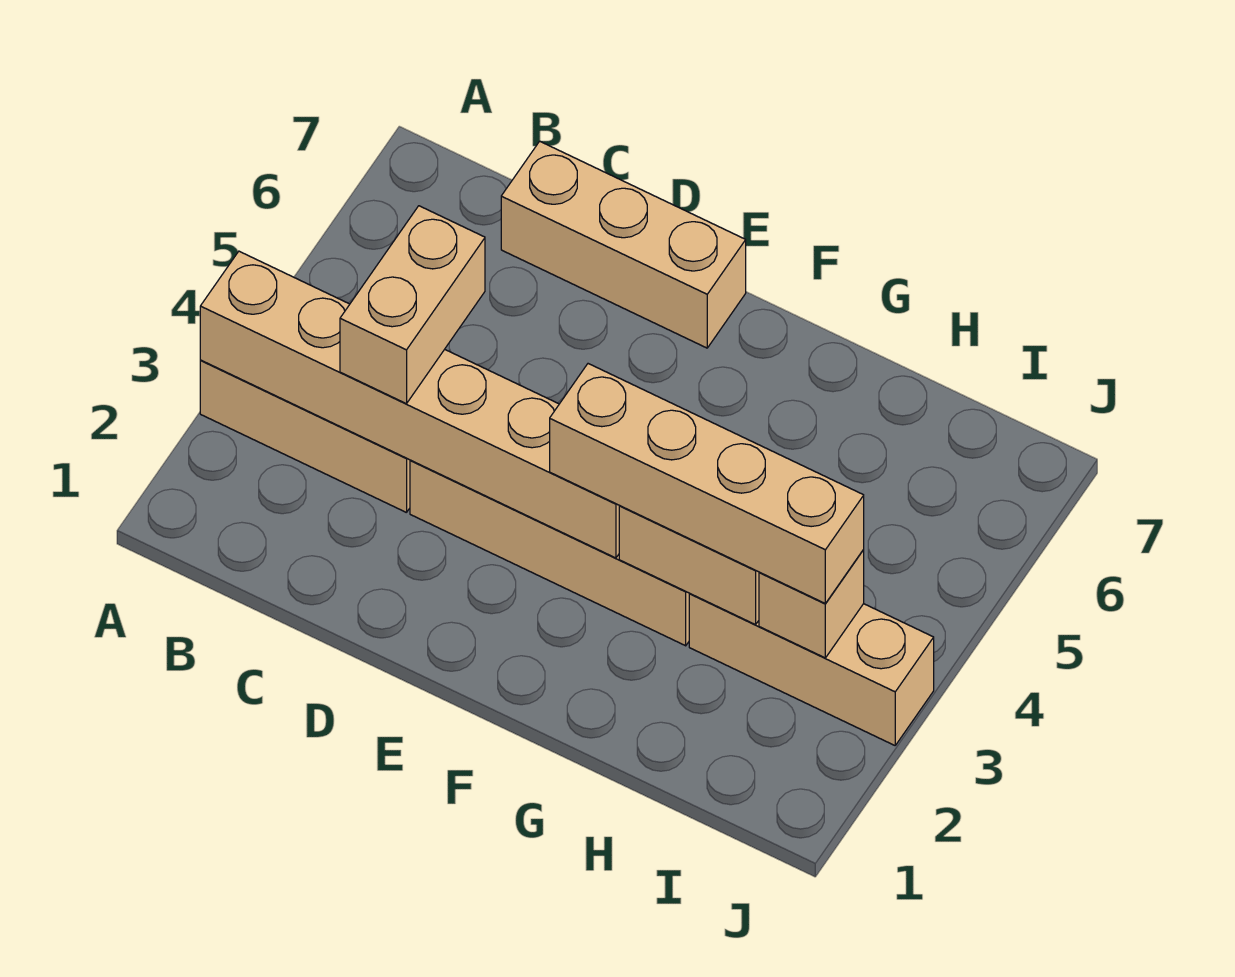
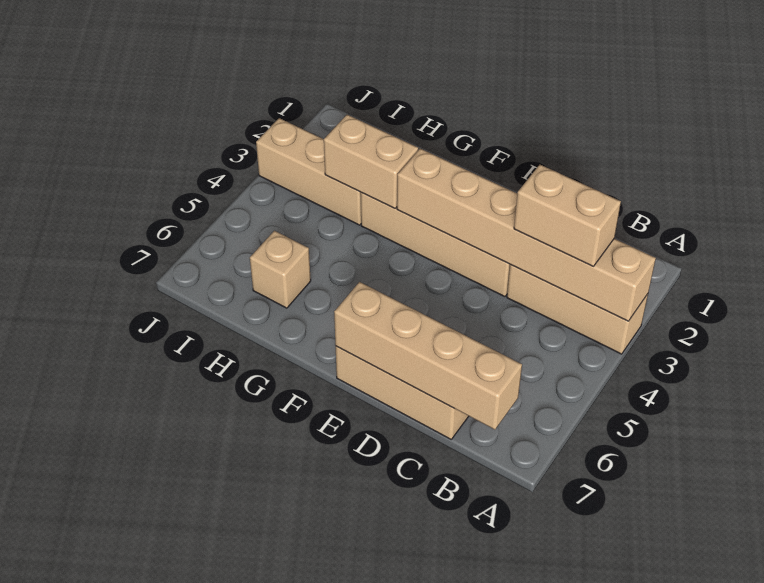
tan 1x2 brick [340,206,485,404] -> tan 1x2 brick turned to [514,165,621,266]
tan 1x4 brick [550,364,864,604] -> tan 1x4 brick moved to [334,282,522,430]
tan 1x1 brick [759,550,864,658] -> tan 1x1 brick moved to [250,231,311,308]

